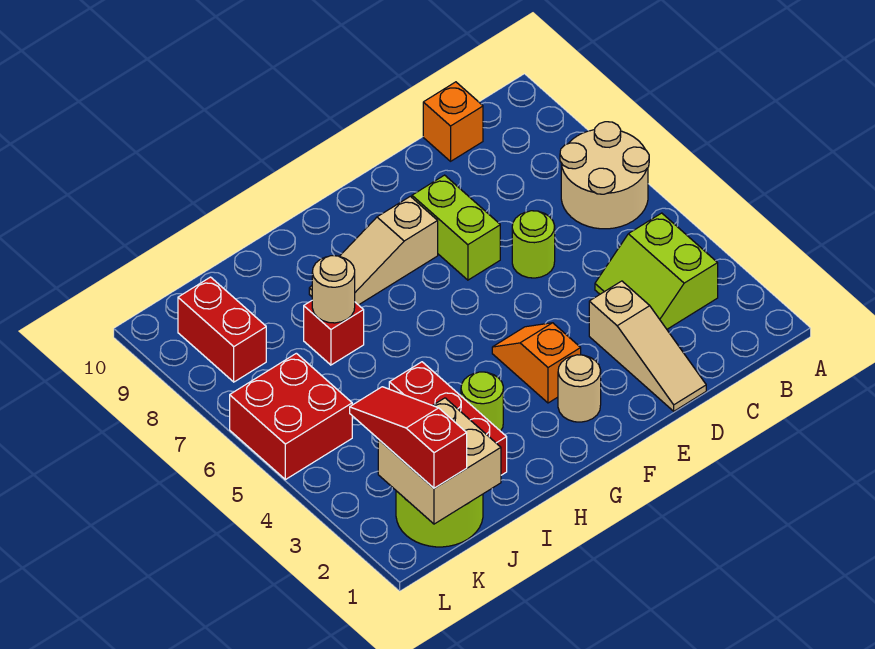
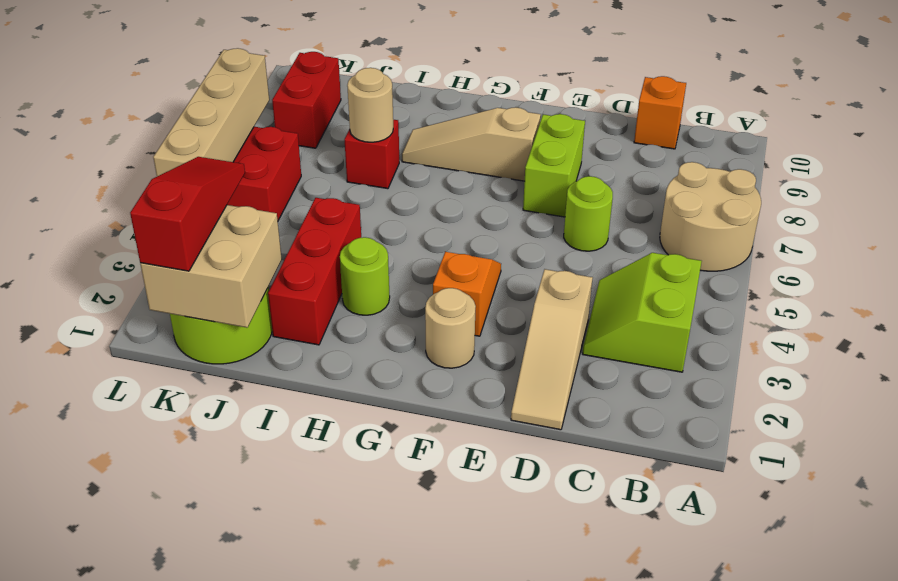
none -> tan 1x4 brick [153,48,269,176]

